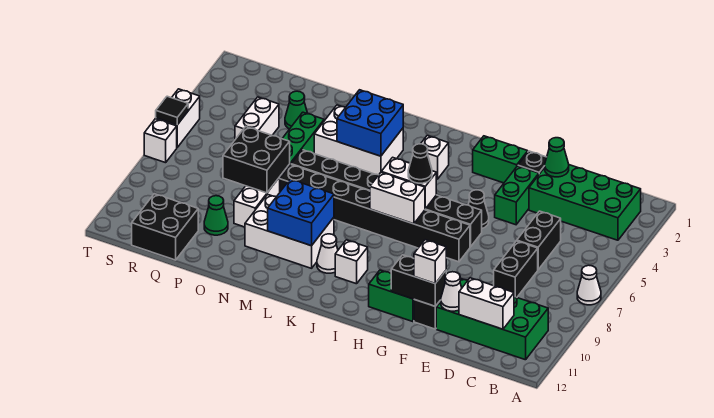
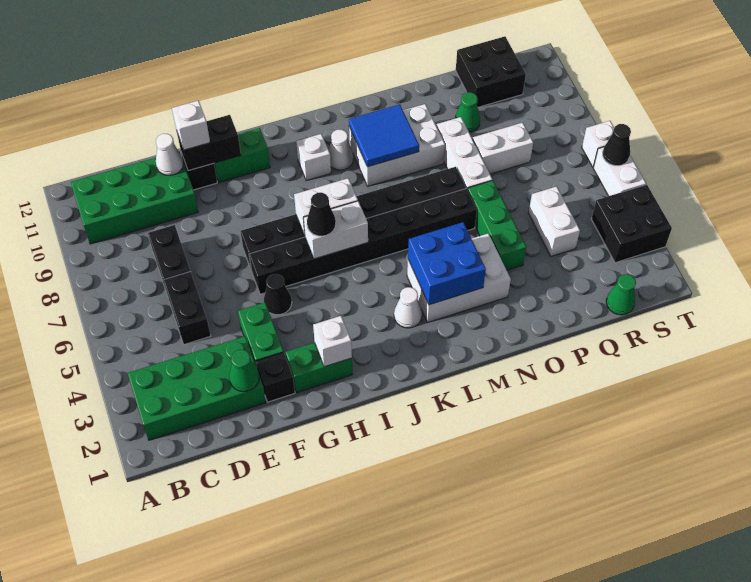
white 1x1 cone [577,265,601,305] -> white 1x1 cone moved to [394,287,422,328]
white 1x2 brick [459,278,514,329] -> white 1x2 brick moved to [473,123,533,174]
white 1x1 brick [421,136,449,179] -> white 1x1 brick moved to [313,316,352,367]
blue 2x2 brick [268,179,334,246] -> blue 2x2 tile [349,104,419,167]
black 2x2 brick [223,127,290,193] -> black 2x2 brick moved to [592,185,672,263]
green 1x1 cone [285,91,308,129] -> green 1x1 cone moved to [606,274,636,315]
black 1x1 tile [156,96,188,125] -> black 1x1 cone [603,124,631,166]

